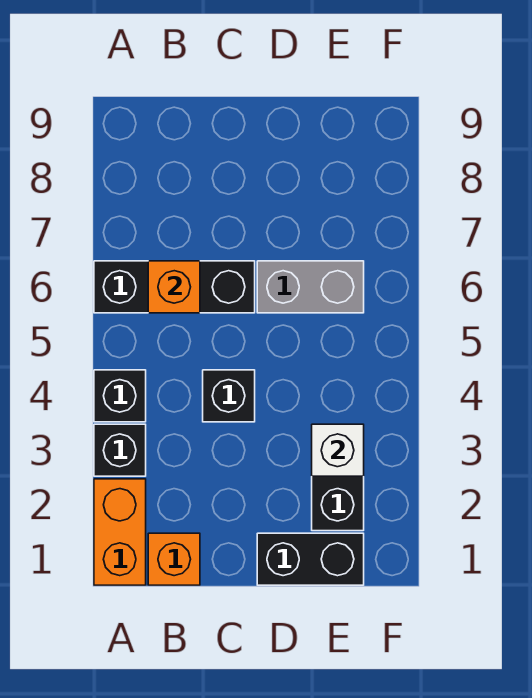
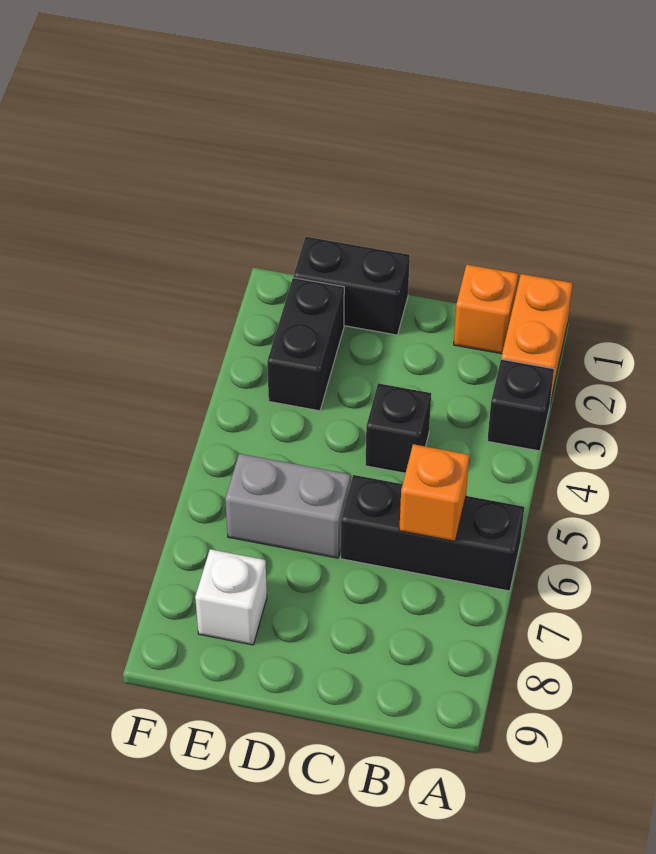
black 1x1 brick [94,370,146,422] -> none
white 1x1 brick [312,424,364,476] -> white 1x1 brick moved to [195,549,267,645]

